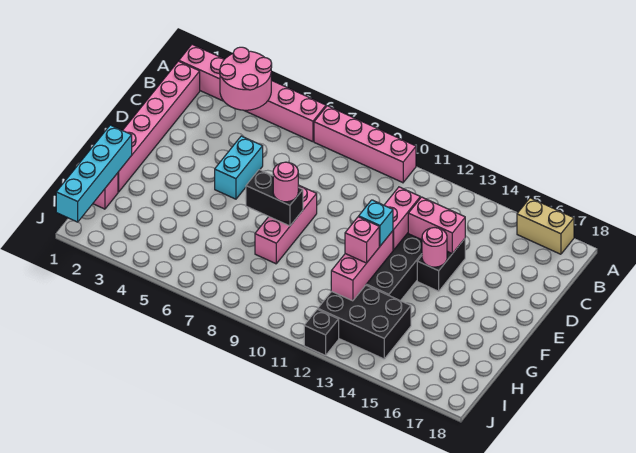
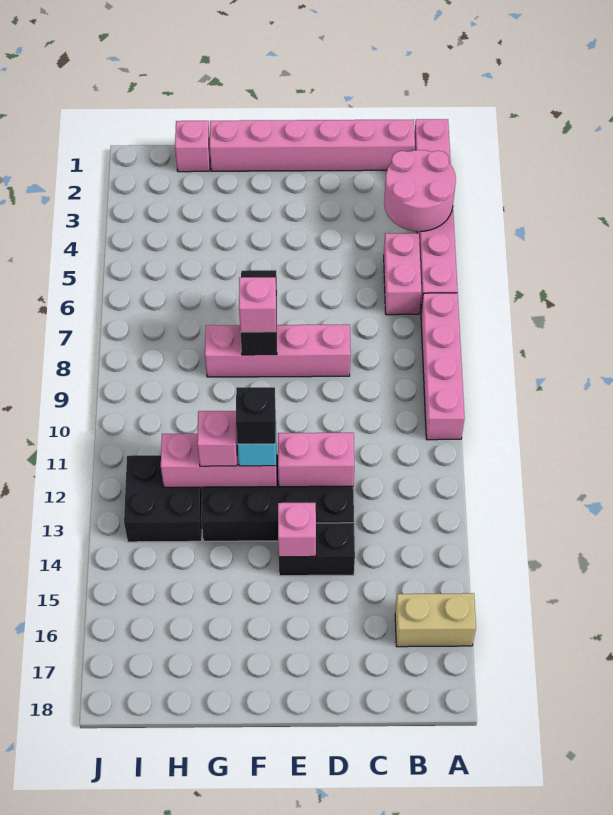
tan 1x2 brick [517,198,574,254] -> tan 1x2 brick turned to [395,593,476,647]
cyan 1x2 brick [215,136,263,199] -> none
pink 1x2 brick [408,197,465,254] -> pink 1x2 brick moved to [384,233,421,315]
pink 1x3 brick [255,185,317,264] -> pink 1x4 brick [205,325,351,377]
pink 1x1 round brick [422,228,447,267] -> pink 1x1 brick [278,502,316,557]
pink 1x1 round brick [273,162,298,202] -> pink 1x1 brick [239,277,276,332]
cyan 1x4 brick [56,125,132,222] -> none
black 2x3 brick [318,285,411,359] -> black 2x2 brick [124,455,202,542]
black 1x1 brick [304,309,339,355] -> black 1x1 brick moved to [236,387,276,444]

